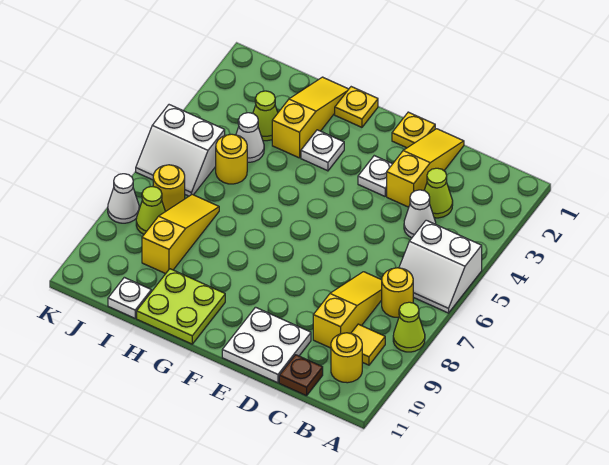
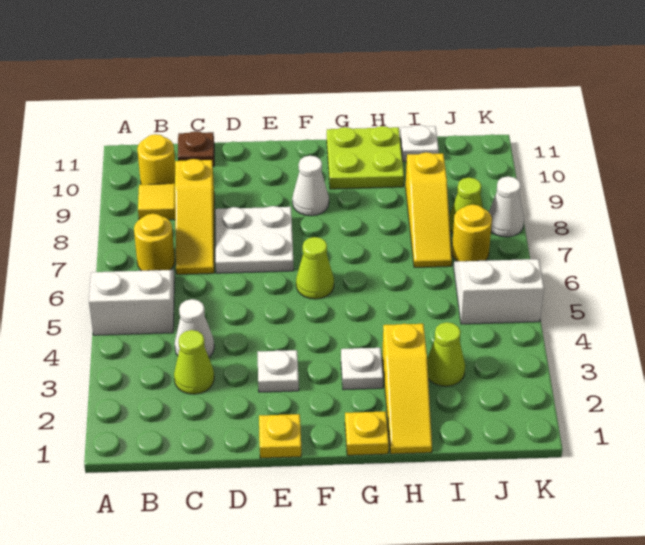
lime 1x1 cone [393,302,425,352] -> lime 1x1 cone moved to [296,237,334,299]
yellow 1x3 slope [387,129,464,207] -> none
white 2x2 plate [222,307,311,383] -> white 2x2 plate moved to [215,206,294,273]
white 1x1 cone [236,113,264,162] -> white 1x1 cone moved to [292,156,329,216]
yellow 1x1 round brick [216,134,247,184] -> none

